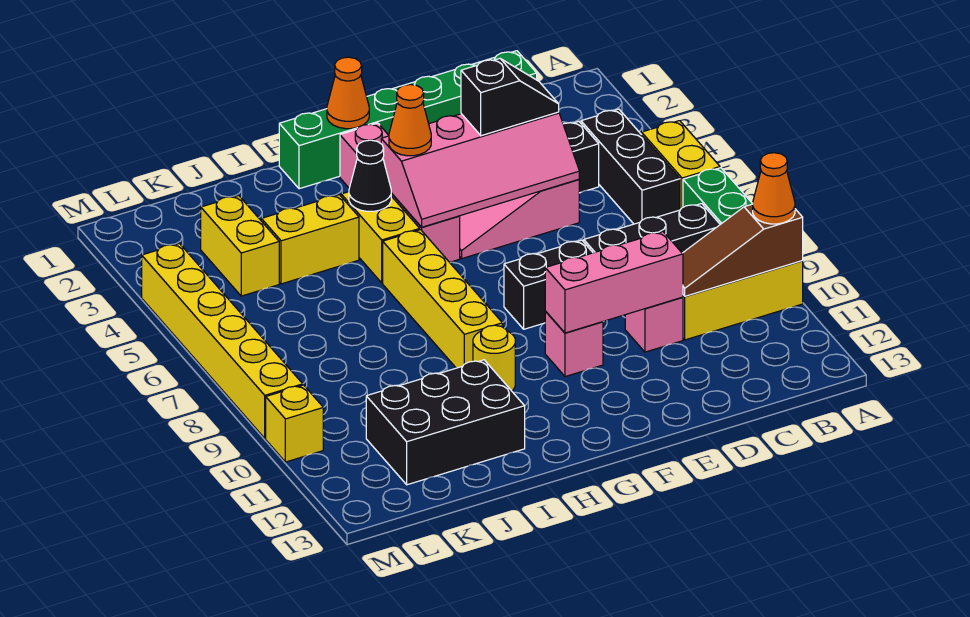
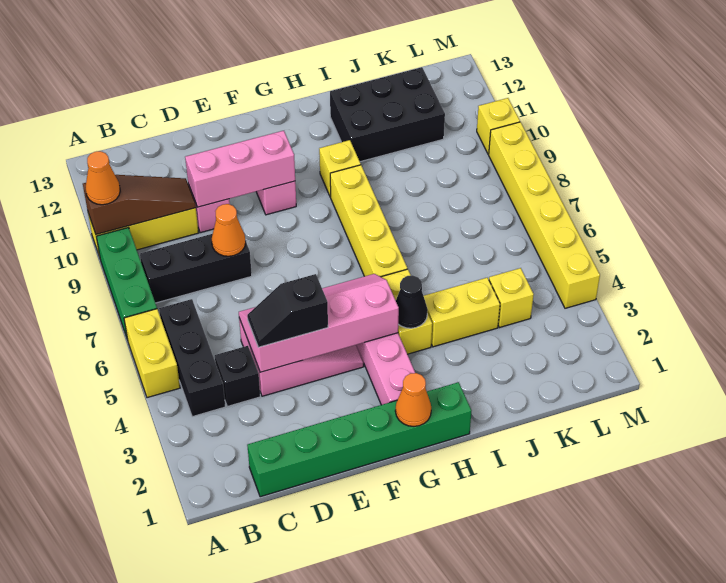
black 1x2 brick [504,240,593,329] -> none
orange 1x1 cone [389,84,431,156] -> orange 1x1 cone moved to [212,204,246,256]
yellow 1x1 round brick [473,325,515,391] -> yellow 1x1 brick [319,140,361,197]
yellow 1x2 brick [201,196,279,296] -> yellow 1x1 brick [489,268,534,328]

